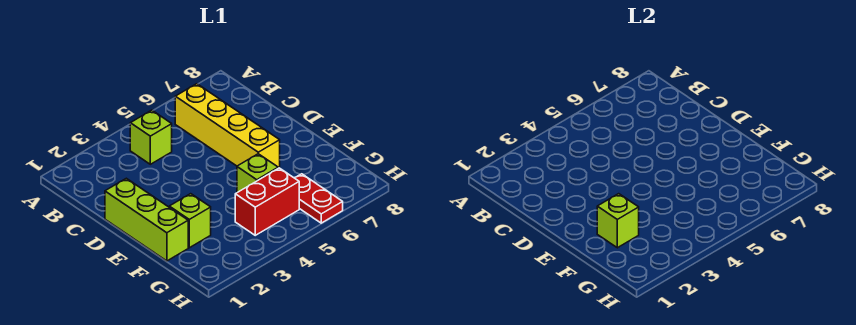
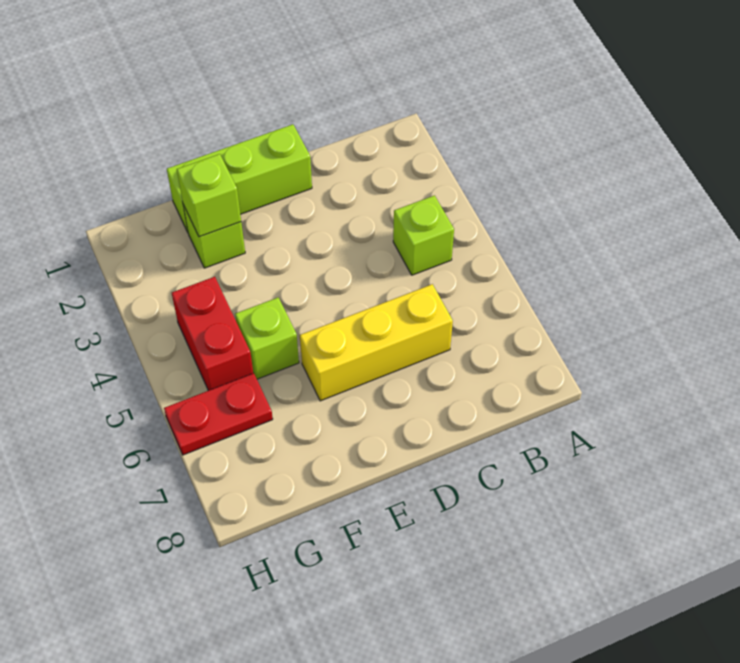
yellow 1x4 brick [175,84,280,168] -> yellow 1x3 brick [300,284,453,401]

